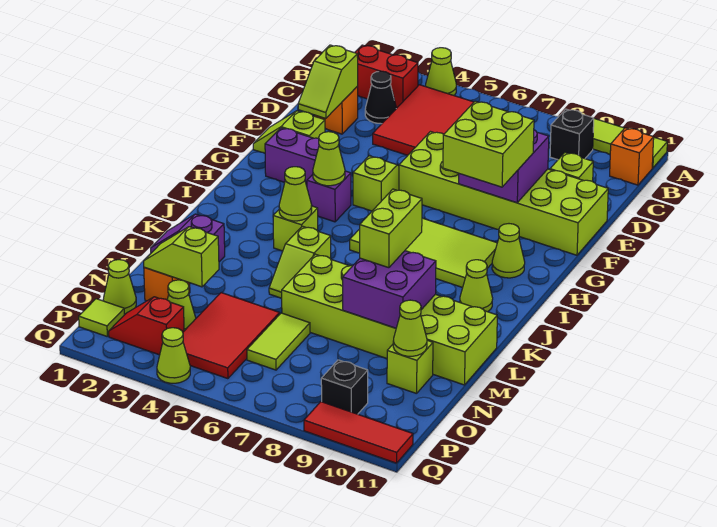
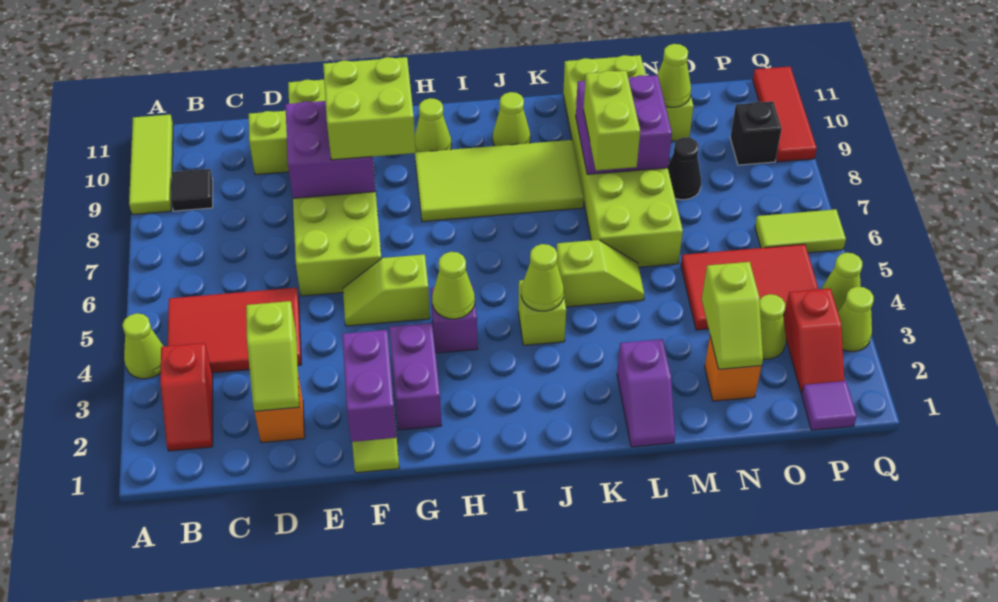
red 1x2 brick [355,45,418,108] -> red 1x2 slope [160,343,213,451]
black 1x1 brick [550,109,594,160] -> black 1x1 tile [171,169,213,211]
orange 1x1 brick [610,128,654,185] -> none
black 1x1 cone [365,71,396,124] -> black 1x1 cone moved to [668,137,701,200]
lime 1x2 slope [298,45,358,118] -> lime 1x2 slope turned to [246,301,299,411]
none -> purple 1x2 brick [342,330,397,442]
lime 2x4 tile [350,218,497,288] -> lime 2x4 tile turned to [415,140,584,221]
lime 1x2 brick [360,189,422,268] -> lime 1x2 brick turned to [584,71,640,170]
lime 1x2 tile [247,313,310,370] -> lime 1x2 tile moved to [755,209,846,253]
lime 1x1 cone [103,260,136,314] -> lime 1x1 cone moved to [838,287,874,352]
lime 1x1 tile [79,299,125,336] -> purple 1x1 tile [802,381,857,430]

